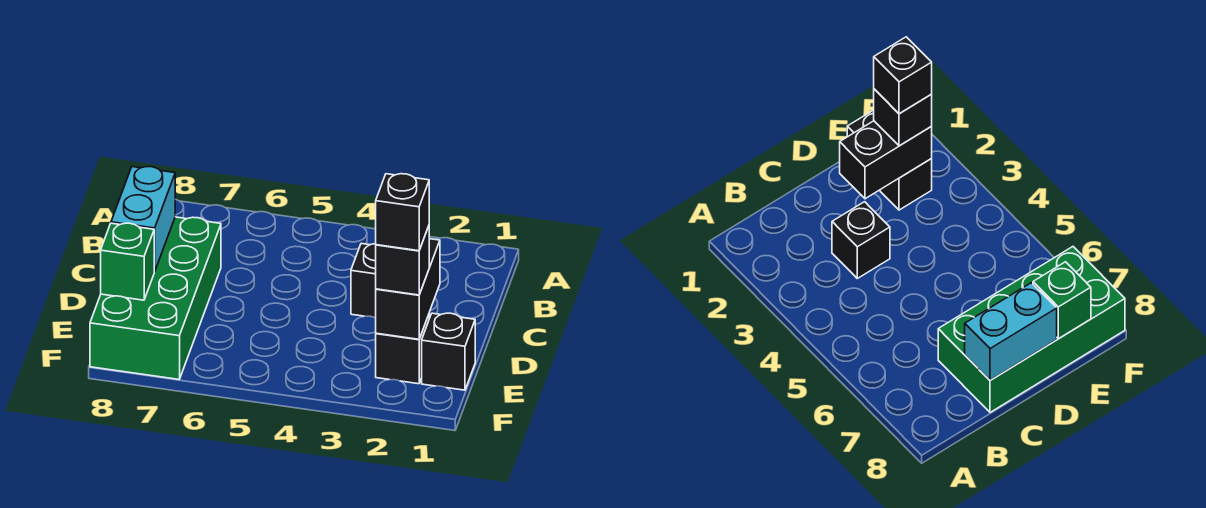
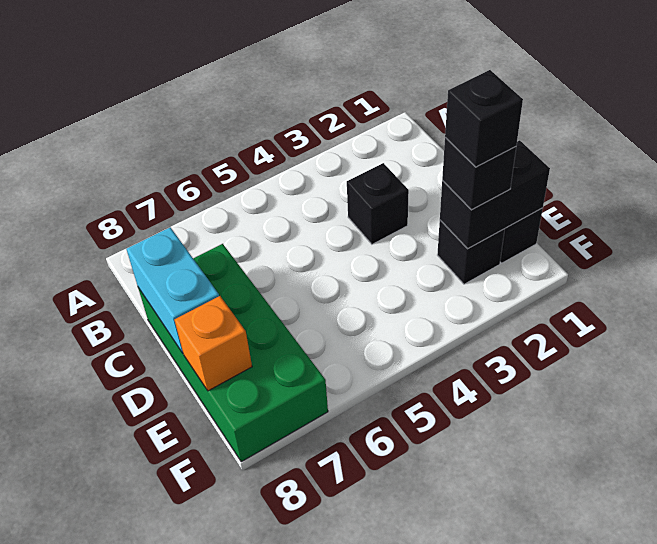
black 1x2 brick [376,239,440,339] -> black 1x2 brick turned to [440,140,550,249]
green 1x1 brick [101,223,154,300] -> orange 1x1 brick [175,296,252,391]

